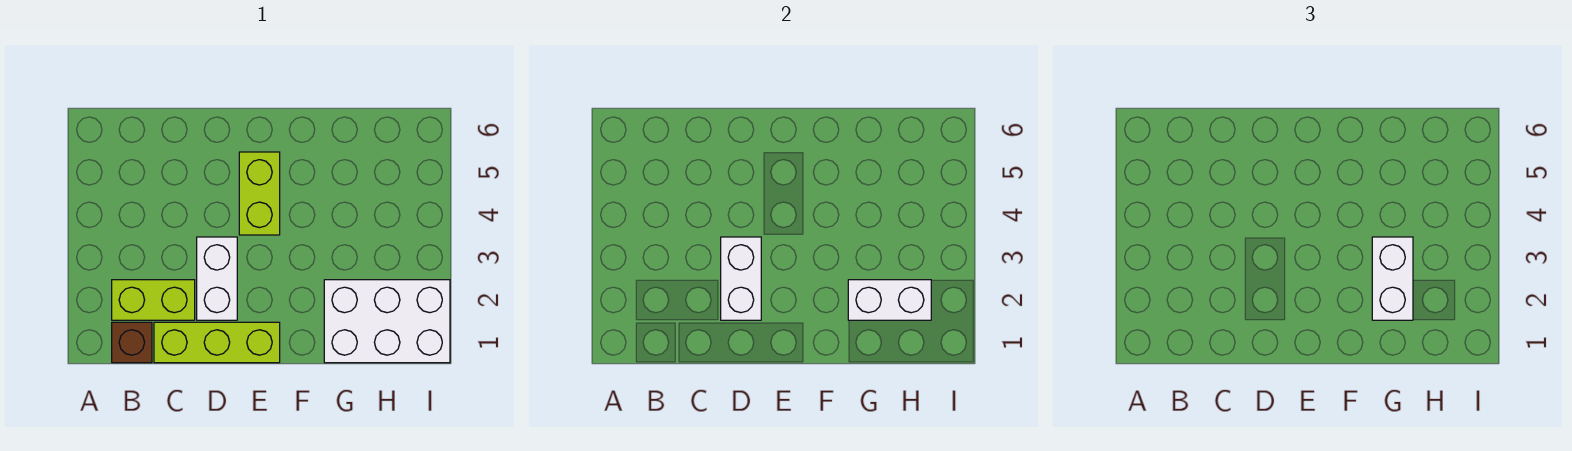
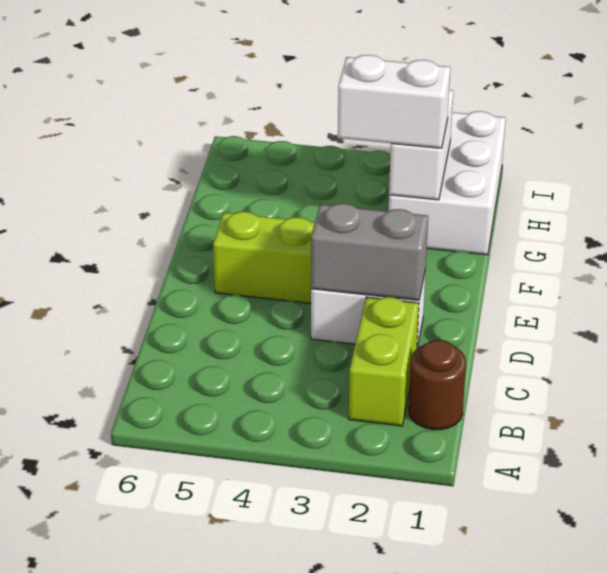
brown 1x1 brick [112,322,152,363] -> brown 1x1 round brick [409,340,466,430]
lime 1x3 brick [154,322,280,363] -> none
white 1x2 brick [721,237,761,320] -> grey 1x2 brick [311,203,428,300]

